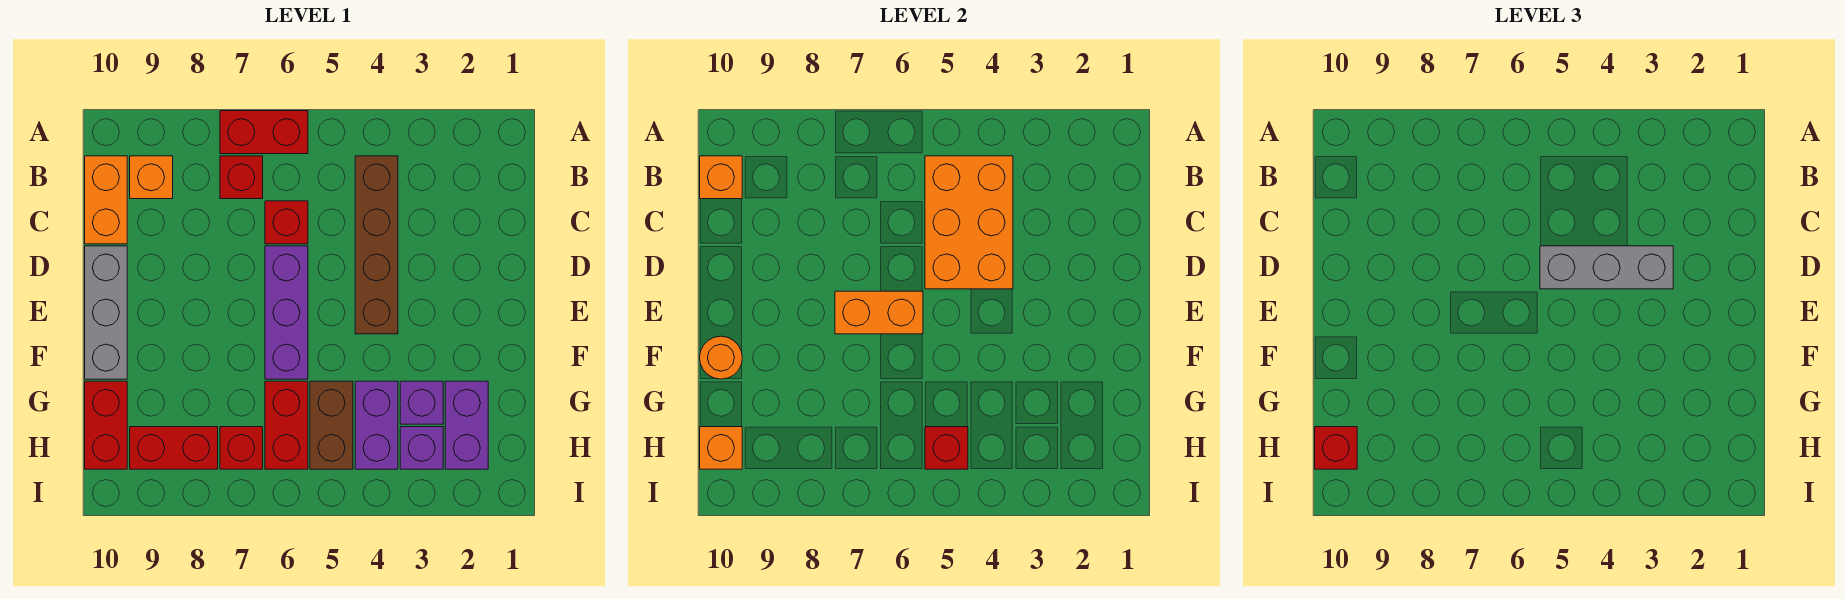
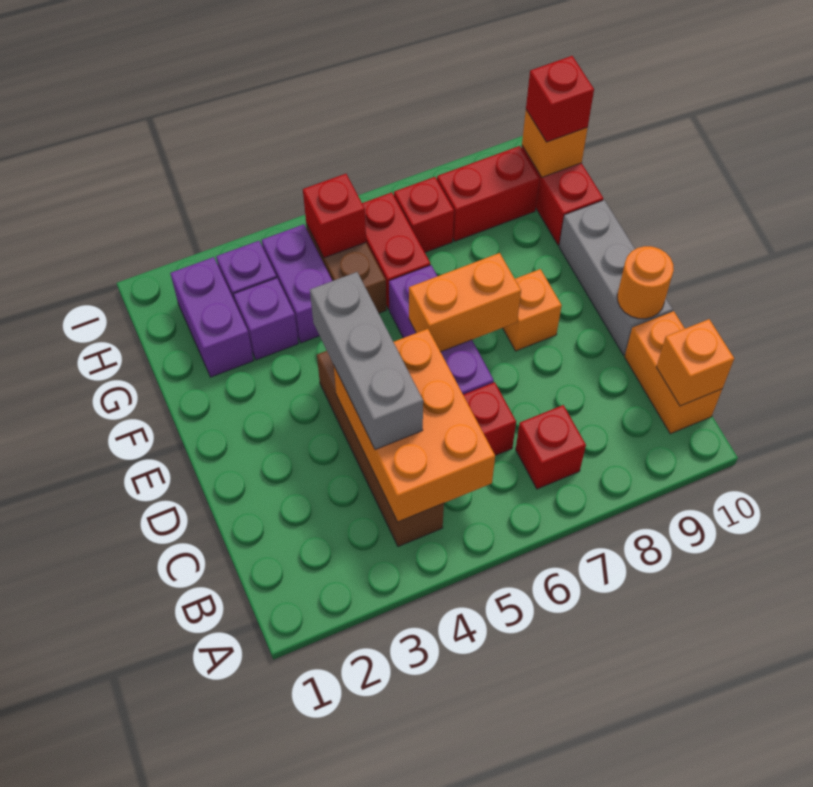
red 1x2 brick [220,111,308,154] -> none
orange 1x1 brick [130,156,173,199] -> orange 1x1 brick moved to [503,269,562,351]
grey 1x3 brick [1540,246,1673,289] -> grey 1x3 brick turned to [310,272,423,450]
orange 1x1 round brick [700,336,742,379] -> orange 1x1 round brick moved to [617,246,674,319]

